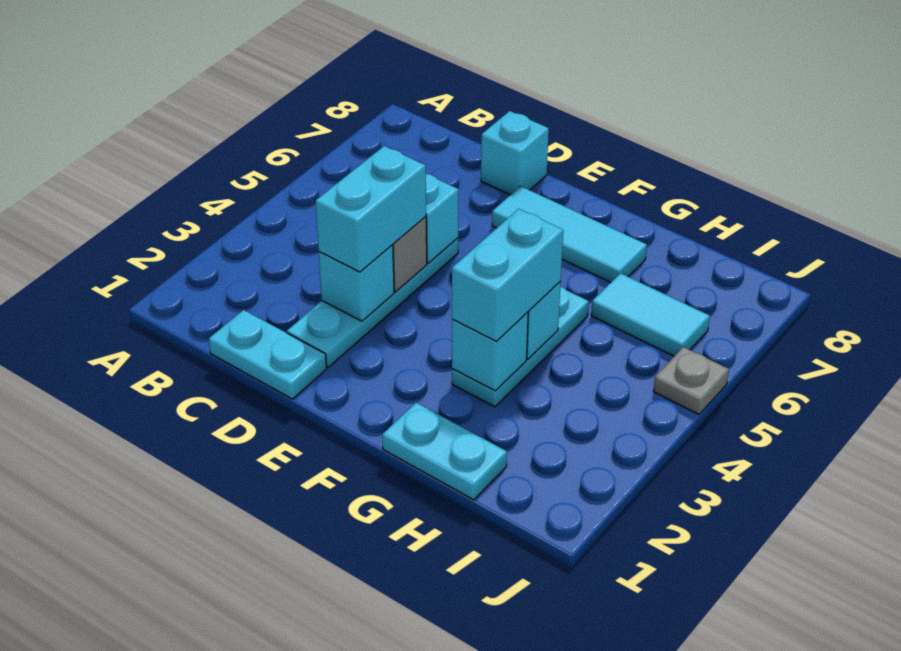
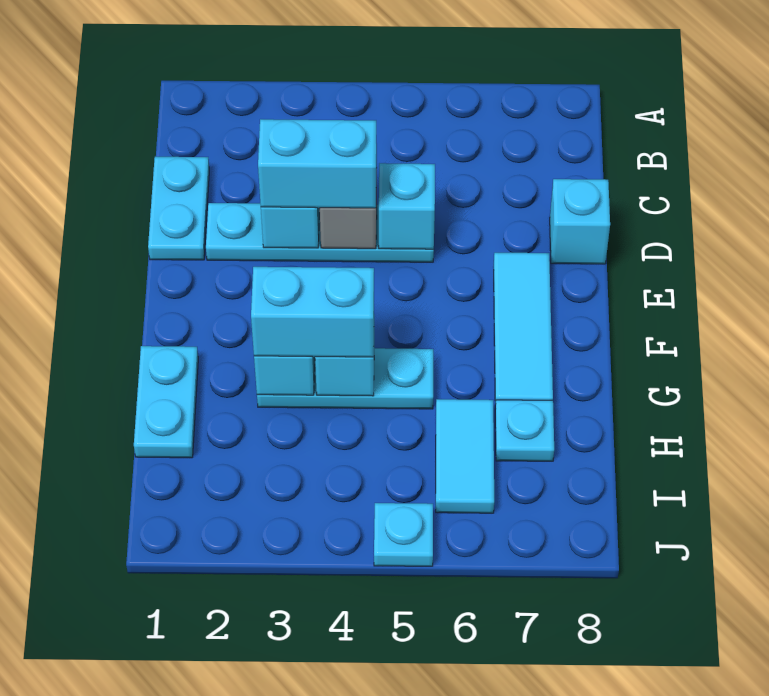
none -> cyan 1x1 plate [495,400,554,461]
grey 1x1 plate [653,347,729,414] -> cyan 1x1 plate [374,503,433,566]

